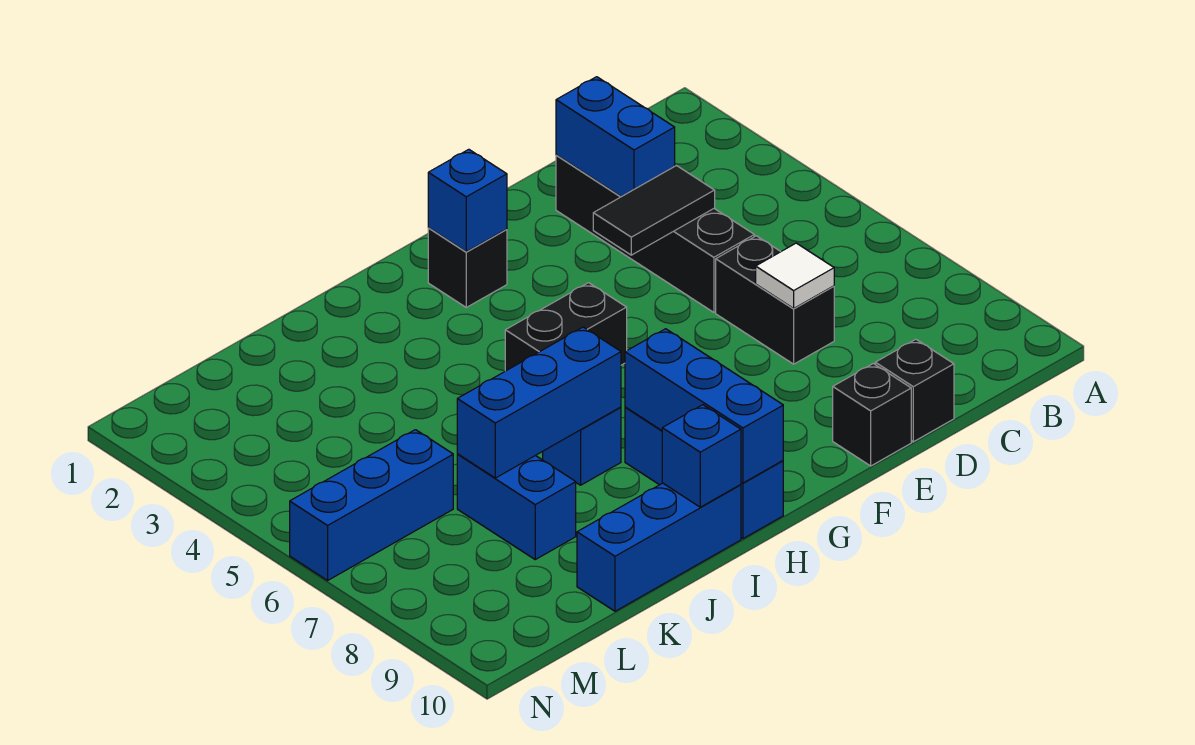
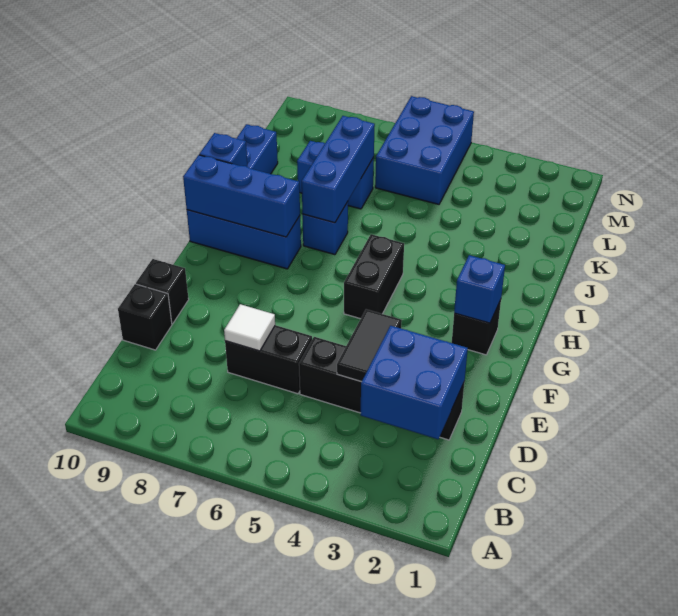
blue 1x2 brick [556,77,675,197] -> blue 2x2 brick [361,326,468,439]
blue 1x3 brick [290,430,453,580] -> blue 2x3 brick [375,96,474,204]

